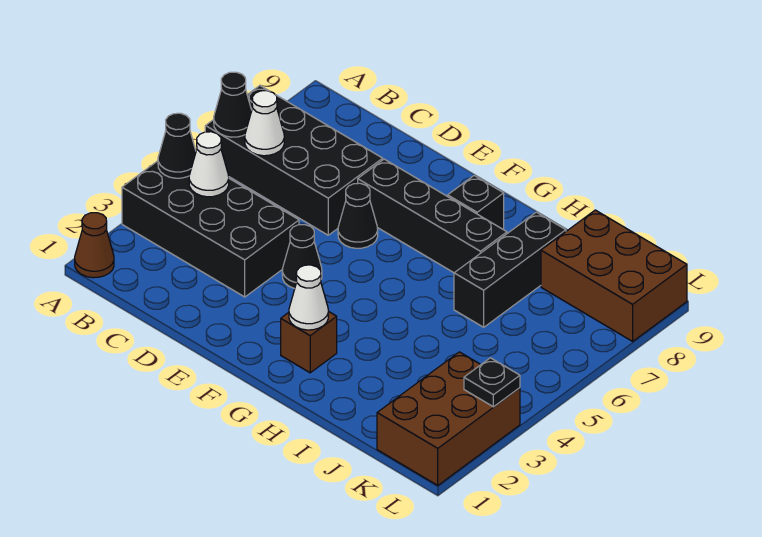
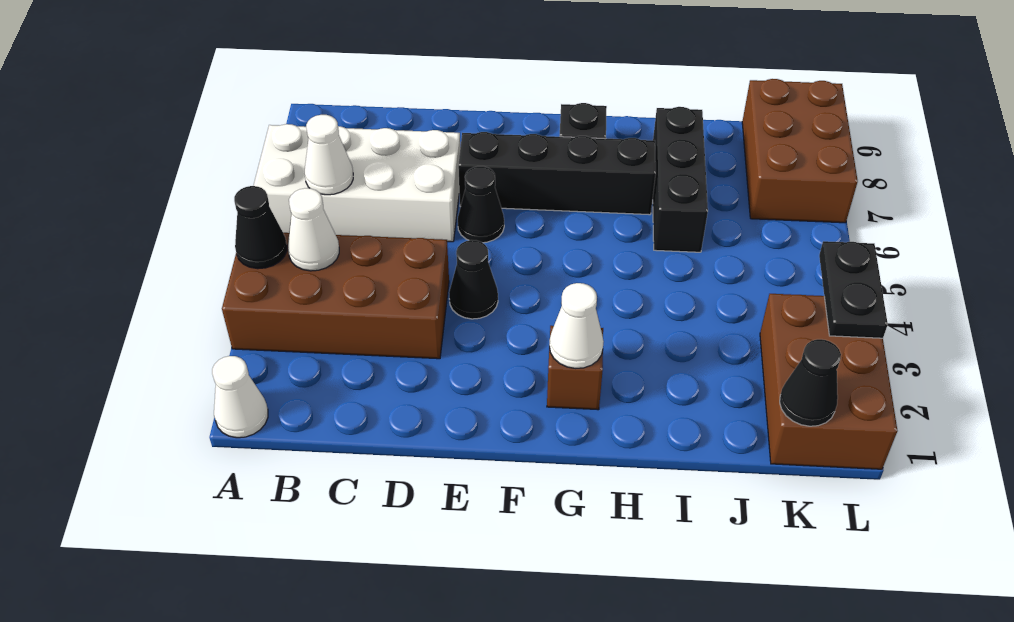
brown 1x1 cone [75,213,114,278] -> white 1x1 cone [212,356,268,438]
black 2x4 brick [122,161,299,297] -> brown 2x4 brick [222,233,449,359]
black 2x4 brick [205,86,383,235] -> white 2x4 brick [254,124,460,242]
black 1x1 cone [214,72,252,137] -> black 1x1 cone moved to [780,339,841,426]
brown 2x3 brick [541,210,687,341] -> brown 2x3 brick turned to [742,79,858,223]
black 1x1 plate [464,358,520,407] -> black 1x2 plate [819,241,888,338]

